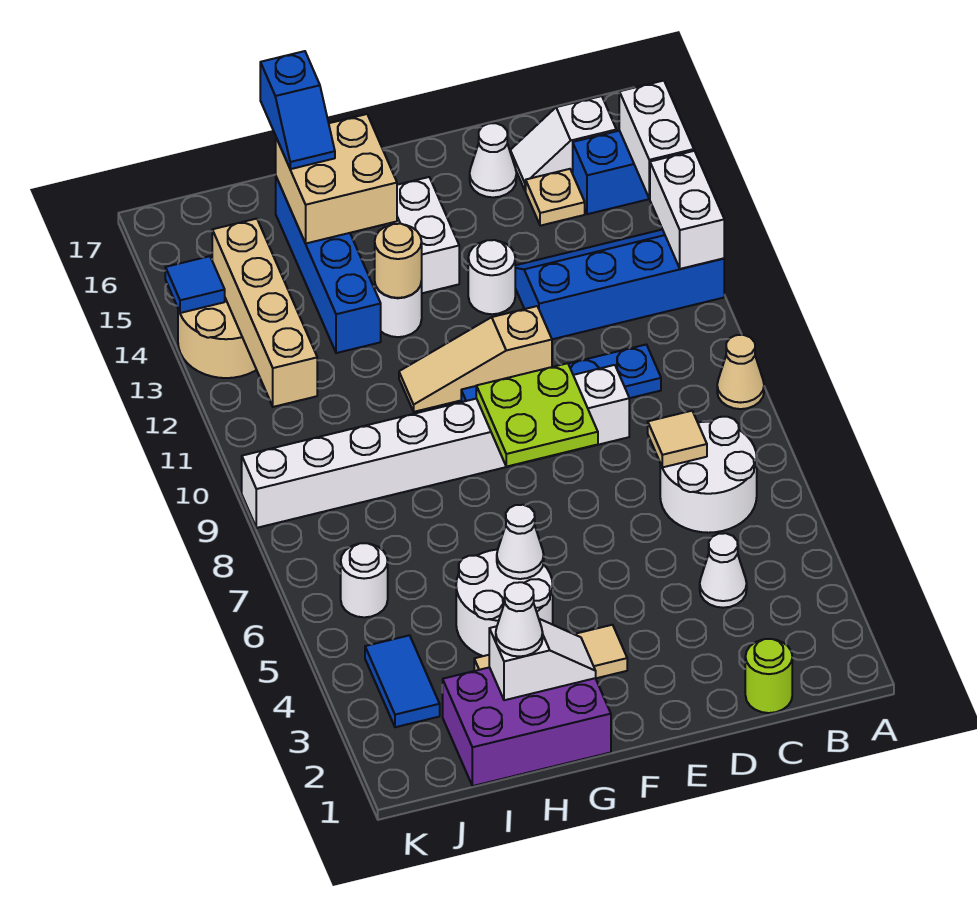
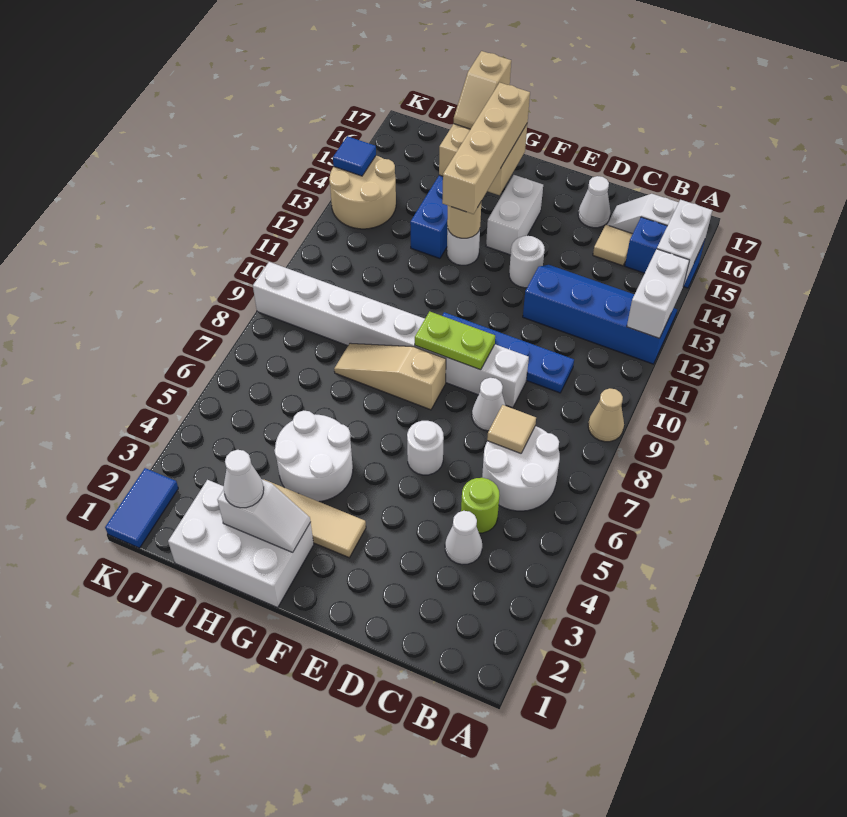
lime 1x1 round brick [745,639,792,713] -> lime 1x1 round brick moved to [461,478,500,533]
tan 1x1 plate [526,169,585,226] -> tan 1x1 tile [593,225,632,266]
lime 2x2 plate [476,363,598,467] -> lime 1x2 plate [415,311,495,370]
tan 1x3 slope [399,306,552,412] -> tan 1x3 slope moved to [334,343,446,410]
purple 2x3 brick [442,667,611,786] -> white 2x3 brick [168,480,314,608]
white 1x1 cone [497,505,544,579] -> white 1x1 cone moved to [472,378,506,431]
blue 1x2 slope [260,51,335,169] -> tan 1x2 slope [454,51,511,129]
blue 1x2 tile [365,635,440,727] -> blue 1x2 tile moved to [105,468,178,548]
white 1x1 round brick [341,543,388,617] -> white 1x1 round brick moved to [407,421,444,475]
tan 1x4 brick [212,219,317,407] -> tan 1x4 brick moved to [442,83,530,214]

